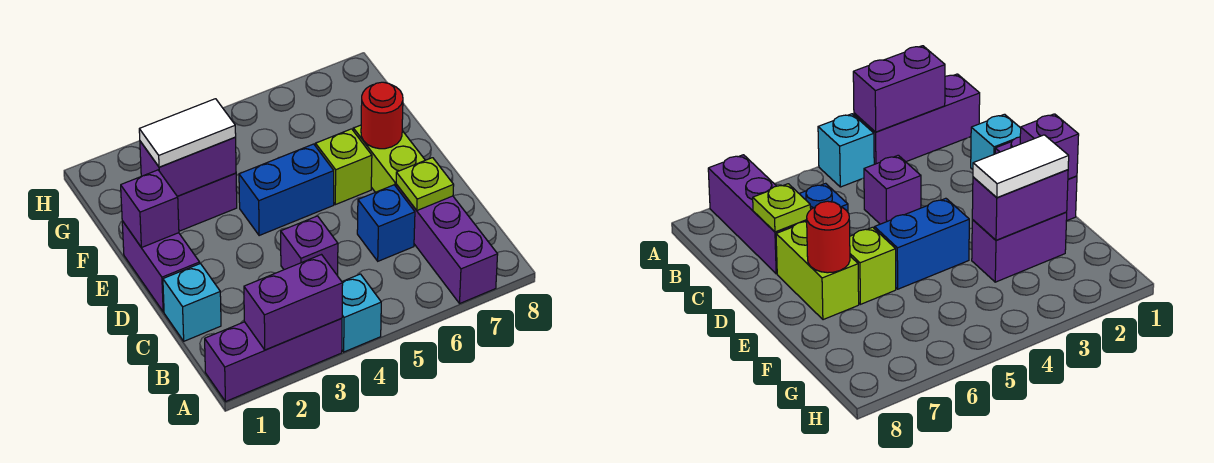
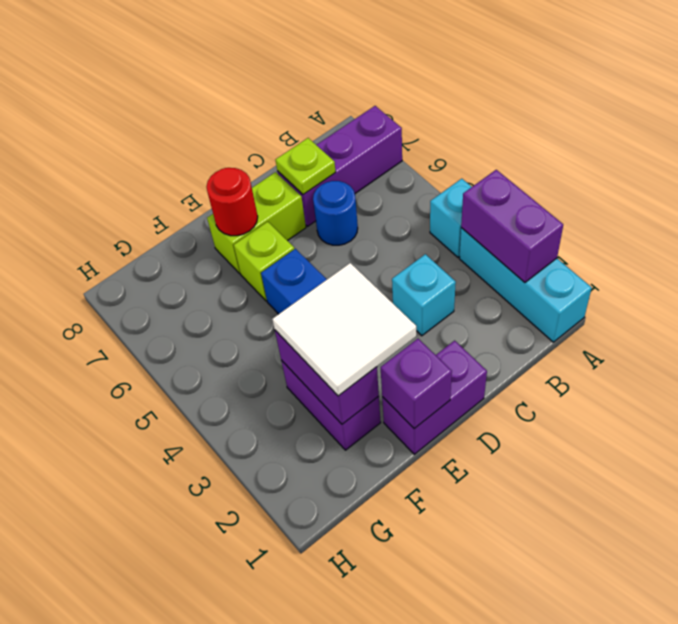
purple 1x3 brick [205,318,342,402] -> cyan 1x3 brick [459,228,592,342]
cyan 1x1 brick [163,264,221,341] -> cyan 1x1 brick moved to [392,254,456,336]
purple 1x1 brick [281,216,338,276] -> none
blue 1x1 brick [357,185,415,261] -> blue 1x1 round brick [313,181,358,245]
white 1x2 tile [139,99,236,167] -> white 2x2 tile [272,263,416,396]

